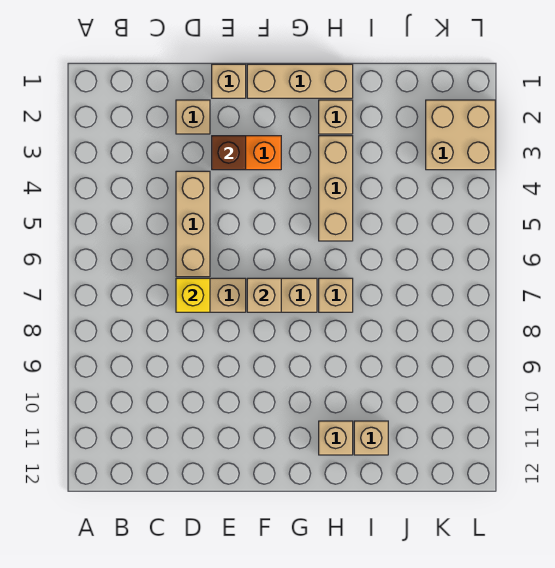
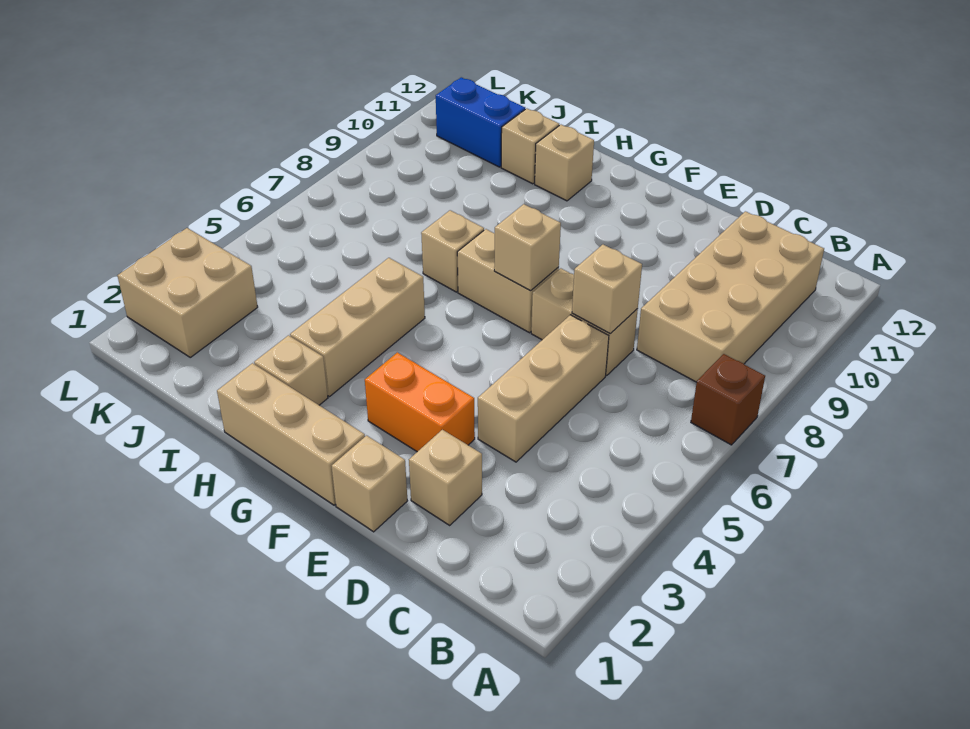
none -> tan 2x4 brick [637,211,824,382]
yellow 1x1 brick [176,278,210,312] -> tan 1x1 brick [572,245,642,334]
brown 1x1 brick [212,136,246,170] -> brown 1x1 brick moved to [691,354,765,445]
none -> blue 1x2 brick [436,77,525,167]

